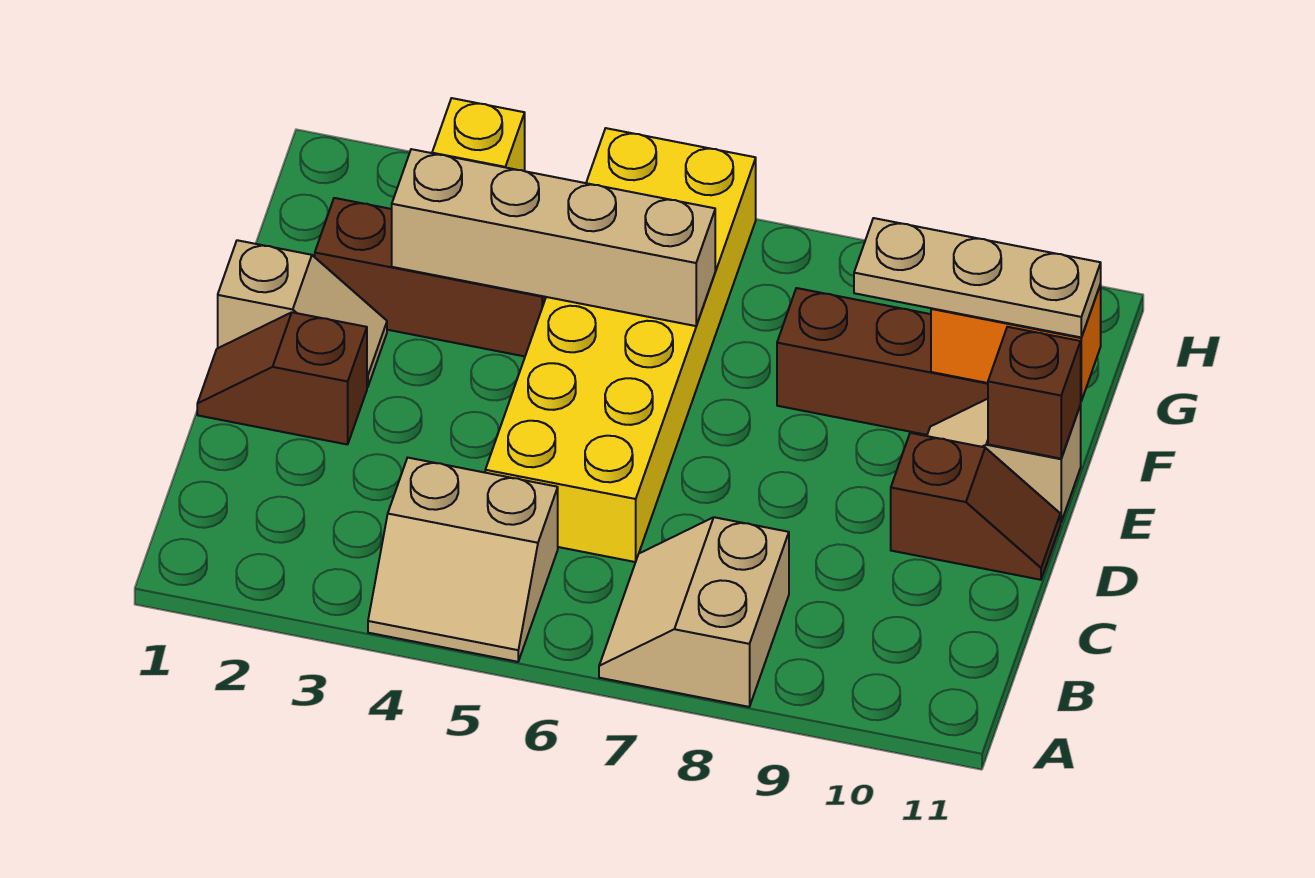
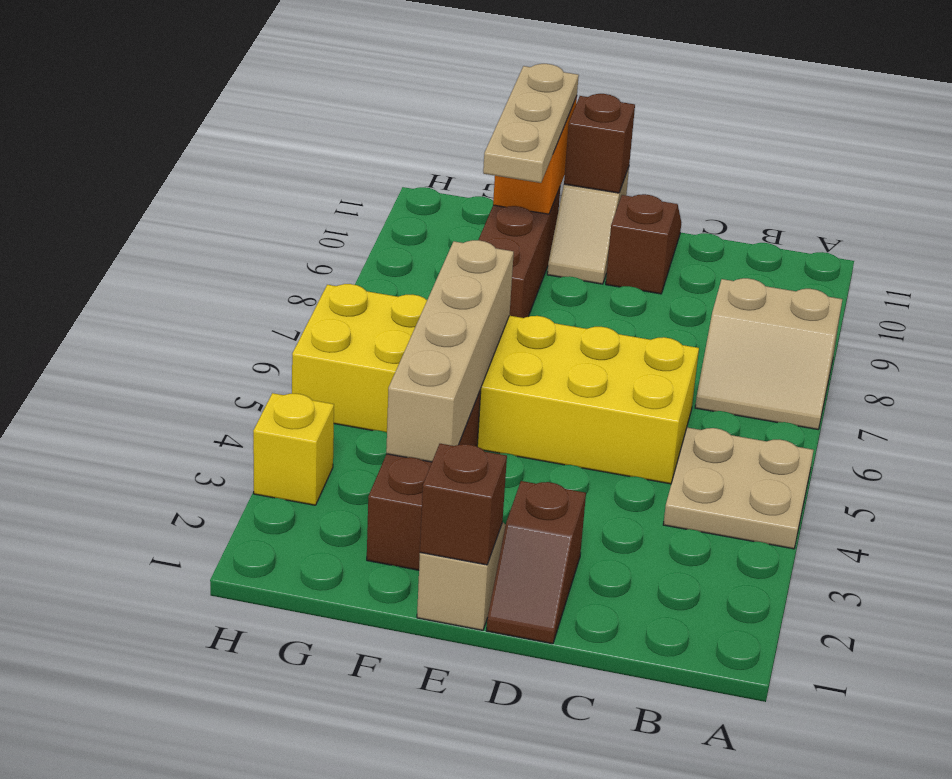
tan 2x2 slope [368,458,558,662] -> tan 2x2 plate [663,427,814,549]
none -> brown 1x1 brick [420,444,507,565]

